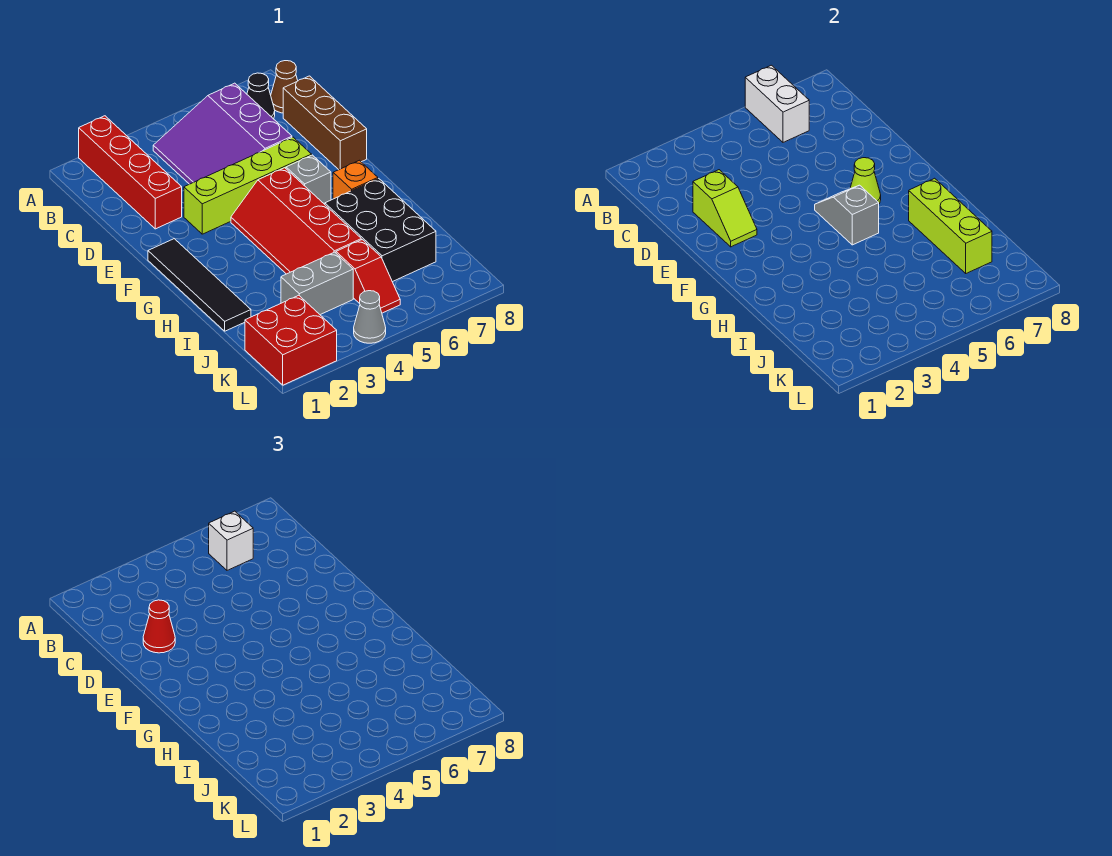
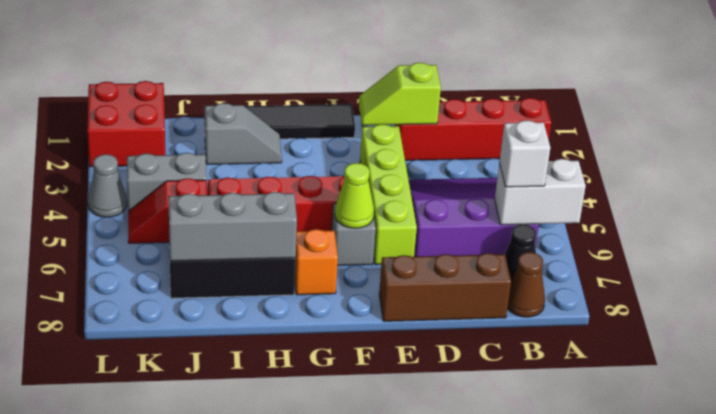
red 1x1 cone [143,600,175,653] -> none
grey 1x2 slope [815,185,879,245] -> grey 1x2 slope moved to [205,103,282,164]
lime 1x3 brick [909,178,992,273] -> grey 1x3 brick [168,192,297,261]
grey 1x2 brick [281,252,353,315] -> grey 1x2 brick turned to [127,153,207,211]

